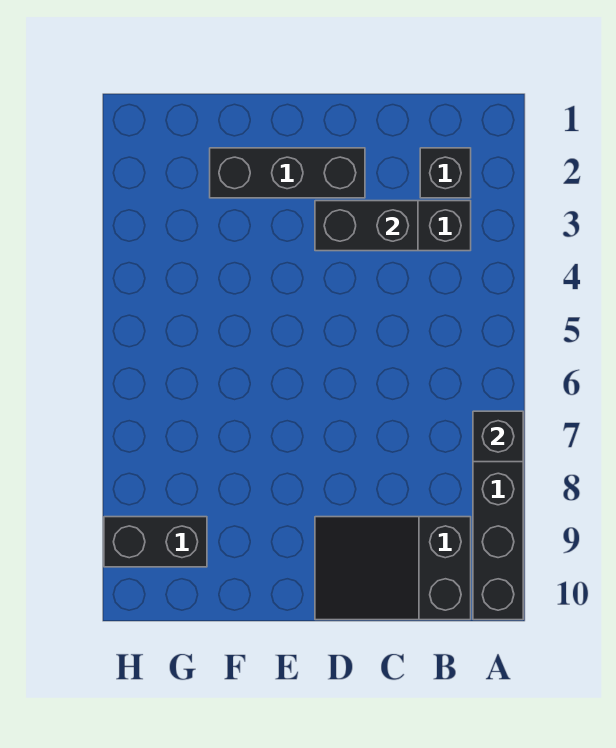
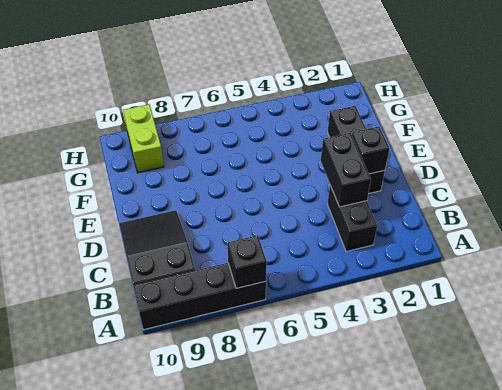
black 1x1 brick [420,148,471,198] -> black 1x1 brick moved to [352,127,390,174]
black 1x2 brick [104,517,207,567] -> lime 1x2 brick [123,105,164,173]

